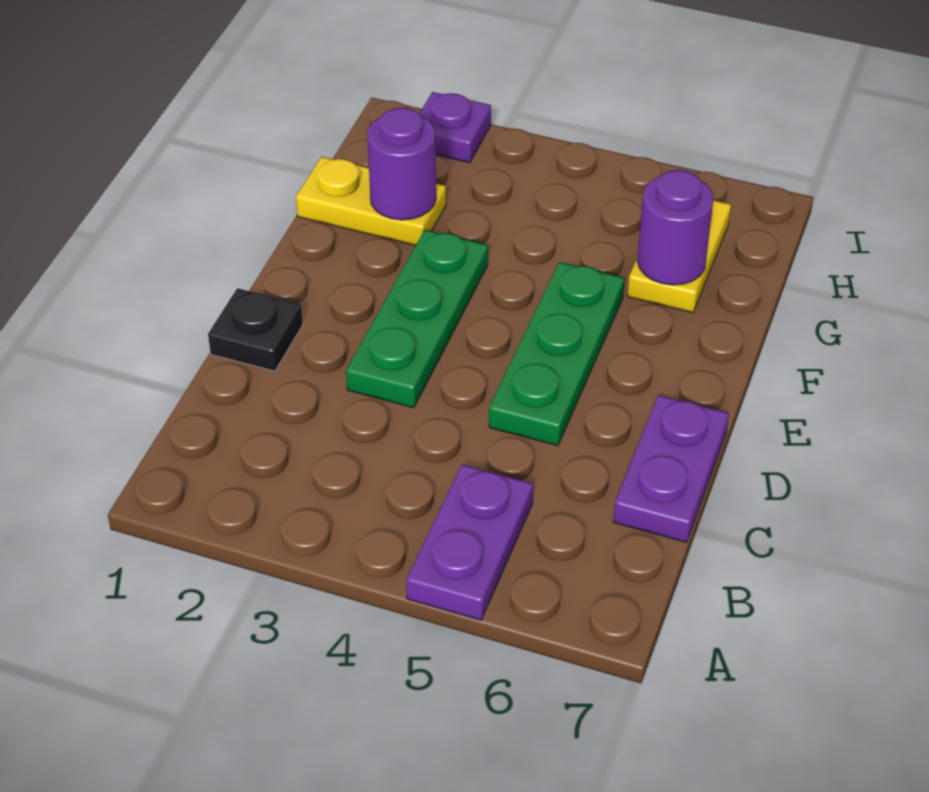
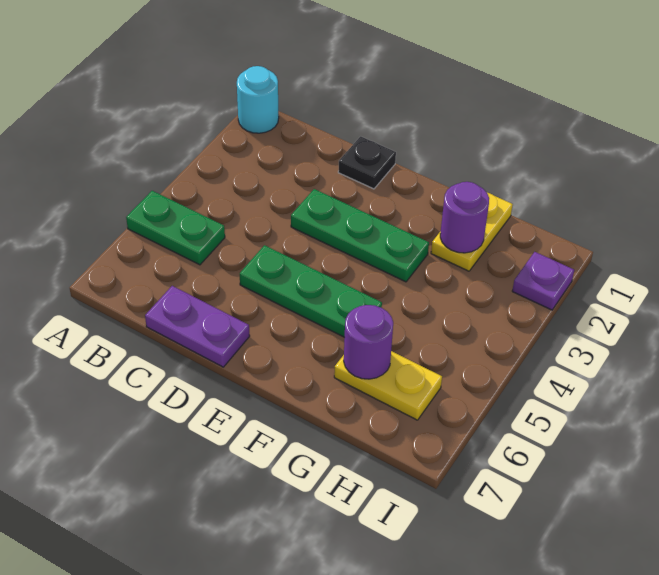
none -> cyan 1x1 round brick [237,66,279,133]
purple 1x2 plate [406,464,533,620] -> green 1x2 plate [126,191,225,265]

